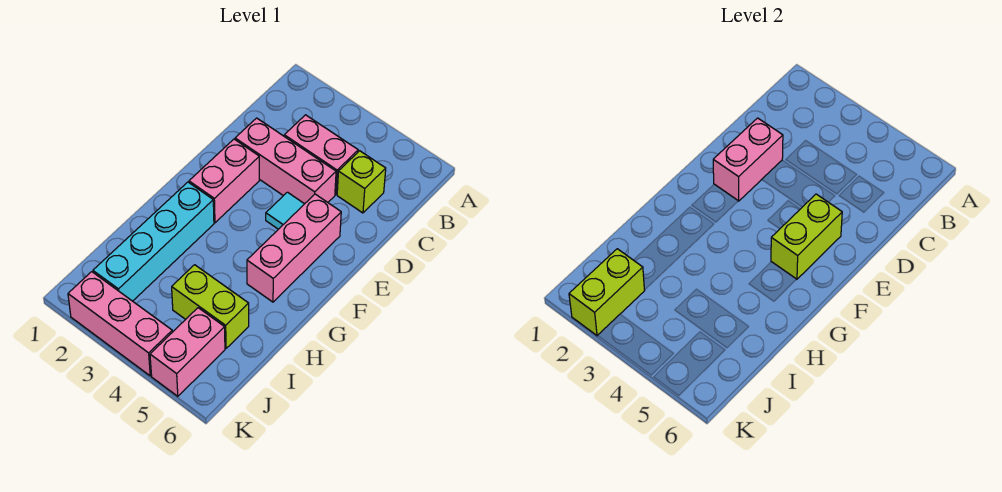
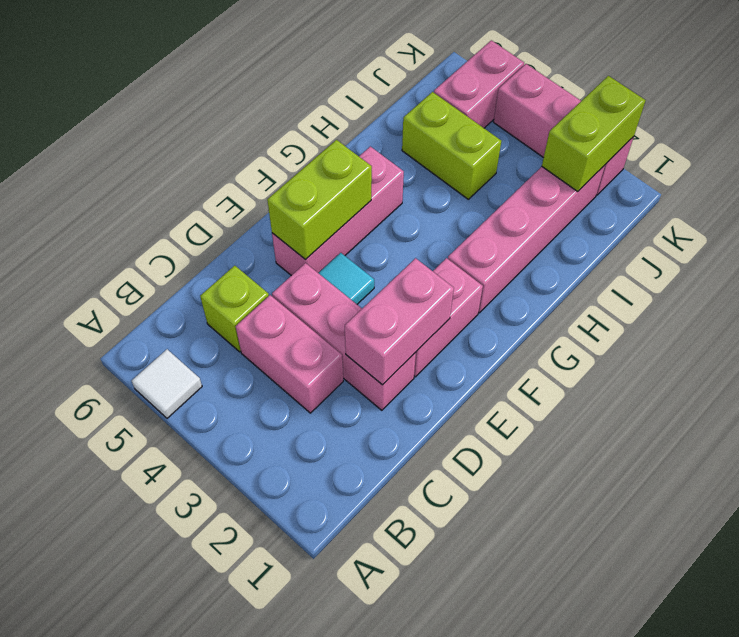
none -> white 1x1 tile [132,349,202,418]
cyan 1x4 brick [93,182,214,301] -> pink 1x4 brick [448,165,605,313]

